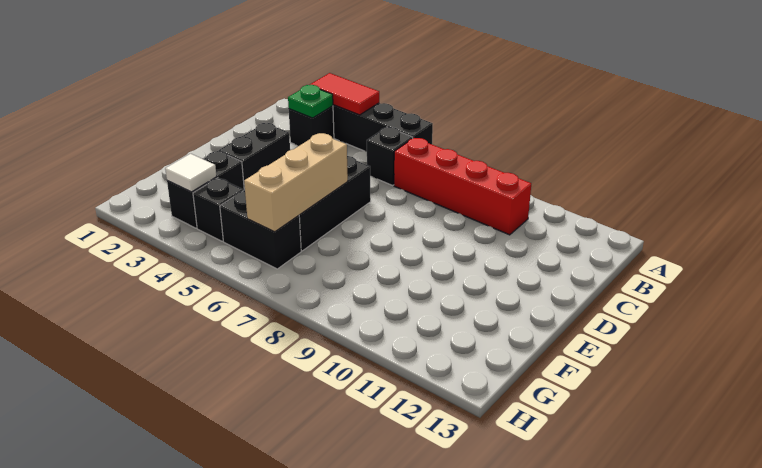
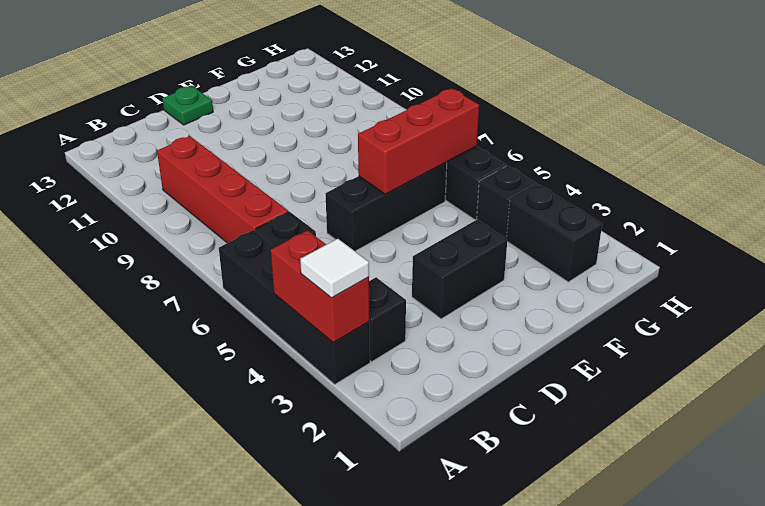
red 1x2 tile [310,73,379,115] -> red 1x2 brick [271,230,369,343]
green 1x1 plate [288,85,333,118] -> green 1x1 plate moved to [163,86,213,125]
tan 1x3 brick [244,133,348,232] -> red 1x3 brick [358,88,479,194]
black 1x2 brick [167,151,244,228] -> black 1x2 brick turned to [507,185,602,282]
white 1x1 tile [165,154,217,192] -> white 1x1 tile moved to [300,239,369,298]

